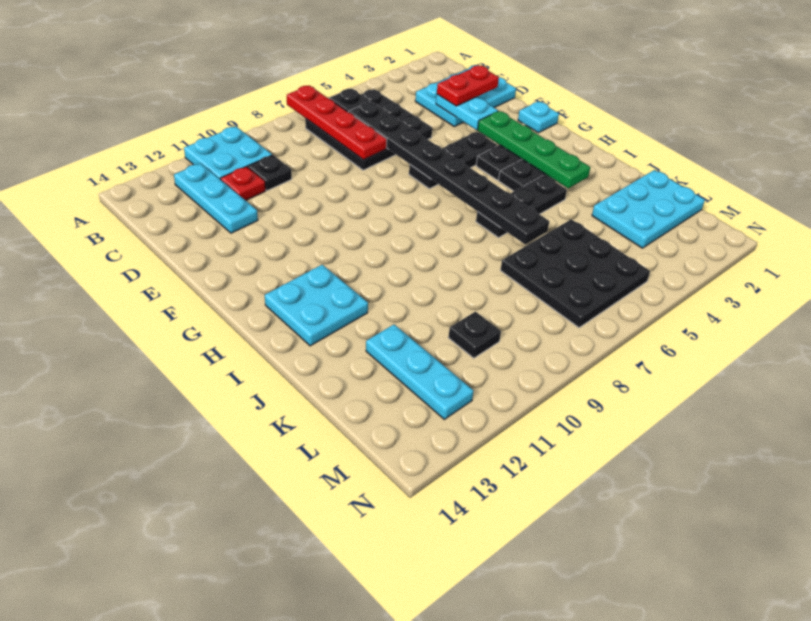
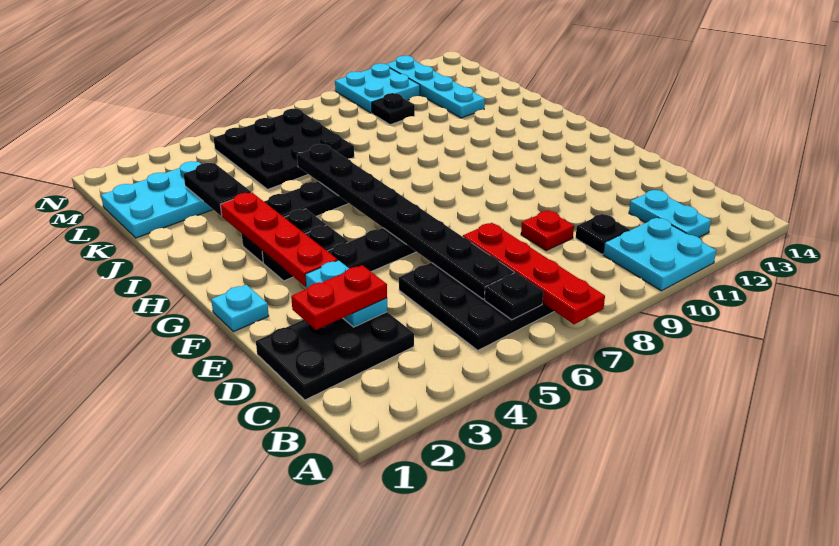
cyan 1x3 plate [174,163,258,233] -> cyan 1x2 plate [629,190,711,237]
cyan 2x3 plate [415,65,516,127] -> black 2x3 plate [256,312,414,400]
red 1x1 plate [220,167,265,200] -> red 1x1 plate moved to [521,210,574,251]
green 1x4 plate [478,111,590,188] -> red 1x4 plate [220,193,338,286]
cyan 2x2 plate [265,265,368,346] -> cyan 2x2 plate moved to [335,63,420,113]
none -> black 1x2 plate [184,163,251,216]
cyan 1x3 plate [366,325,473,419] -> cyan 1x4 plate [387,56,485,118]

